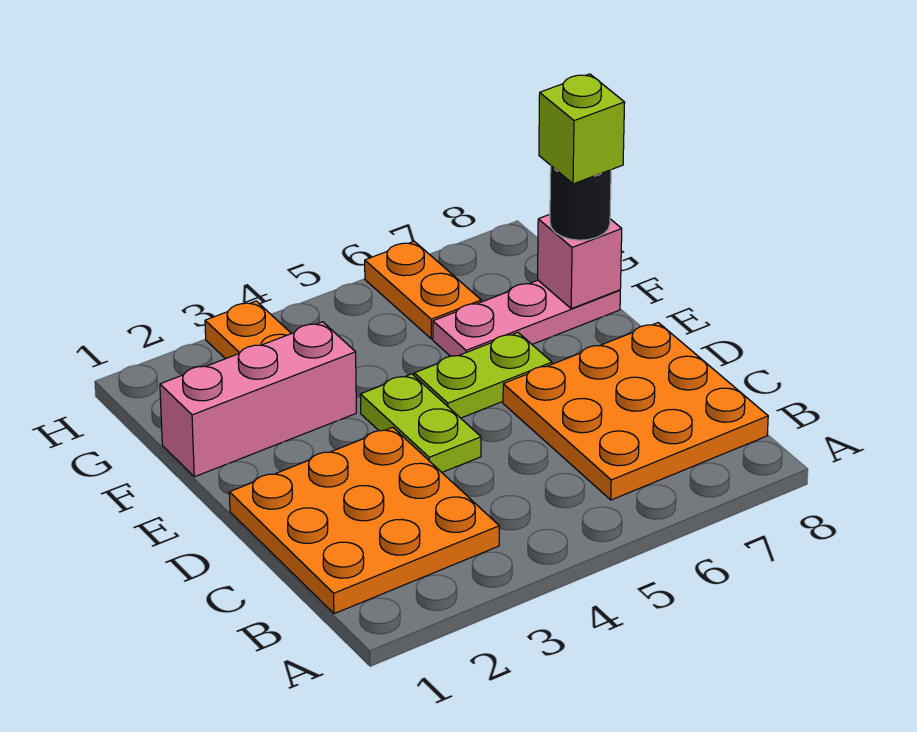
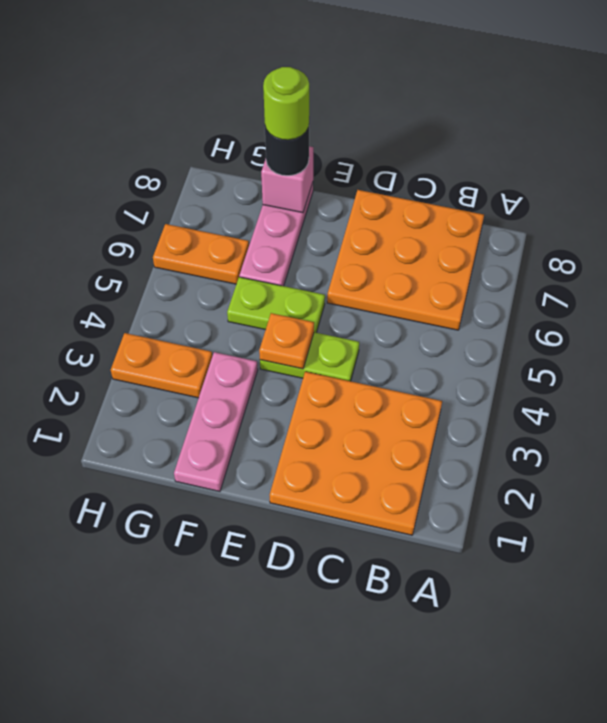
none -> orange 1x1 plate [259,313,314,369]
lime 1x2 plate [414,333,552,418] -> lime 1x2 plate turned to [227,277,325,333]
pink 1x3 brick [160,322,356,477] -> pink 1x3 plate [174,352,258,491]
lime 1x1 brick [539,74,625,184] -> lime 1x1 round brick [263,67,309,140]

